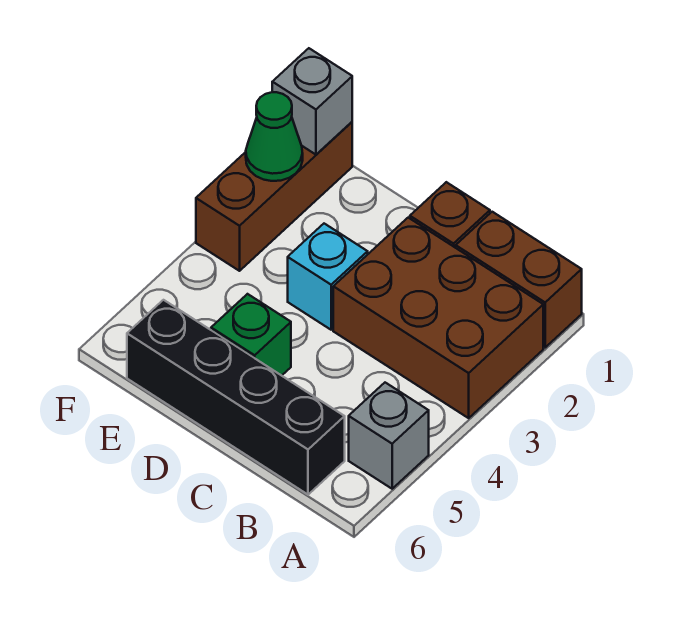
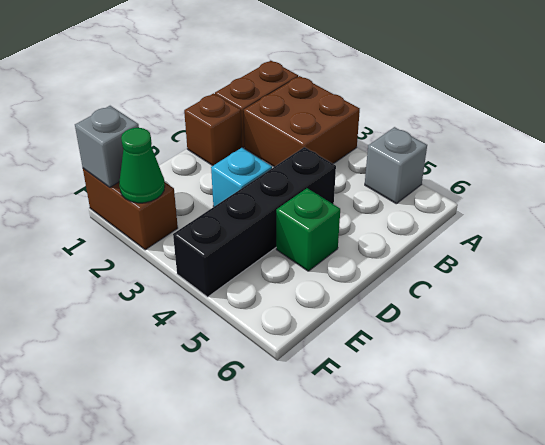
brown 2x3 brick [333,218,543,418] -> brown 2x2 brick [244,76,360,167]
black 1x4 brick [127,300,345,495] -> black 1x4 brick moved to [173,147,336,297]
brown 1x3 brick [196,122,352,271] -> brown 1x2 brick [83,168,178,250]

